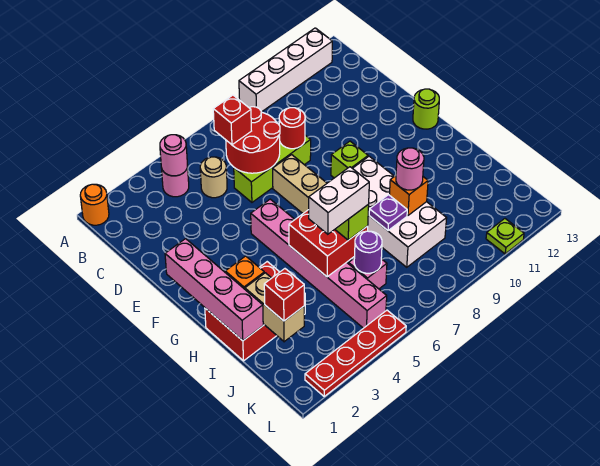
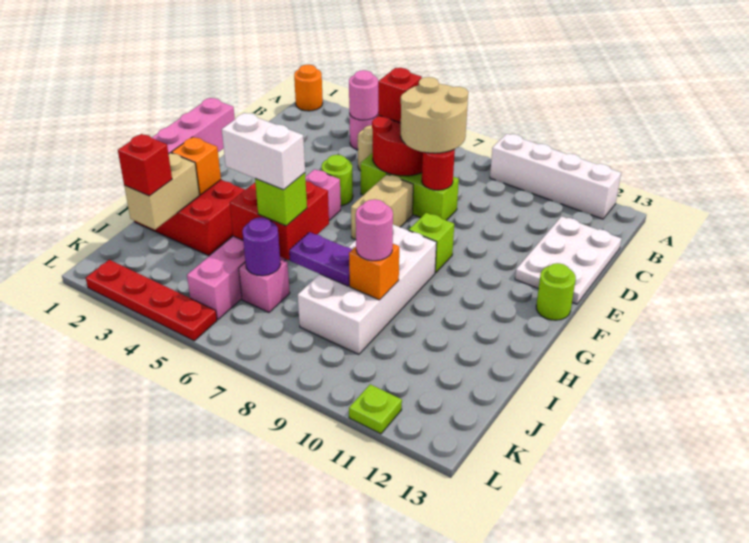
none -> tan 2x2 round brick [401,77,468,153]
none -> white 2x3 plate [515,216,621,304]
none -> lime 1x1 round brick [322,155,353,206]
purple 1x1 plate [369,195,407,231] -> purple 1x2 plate [289,232,352,286]

